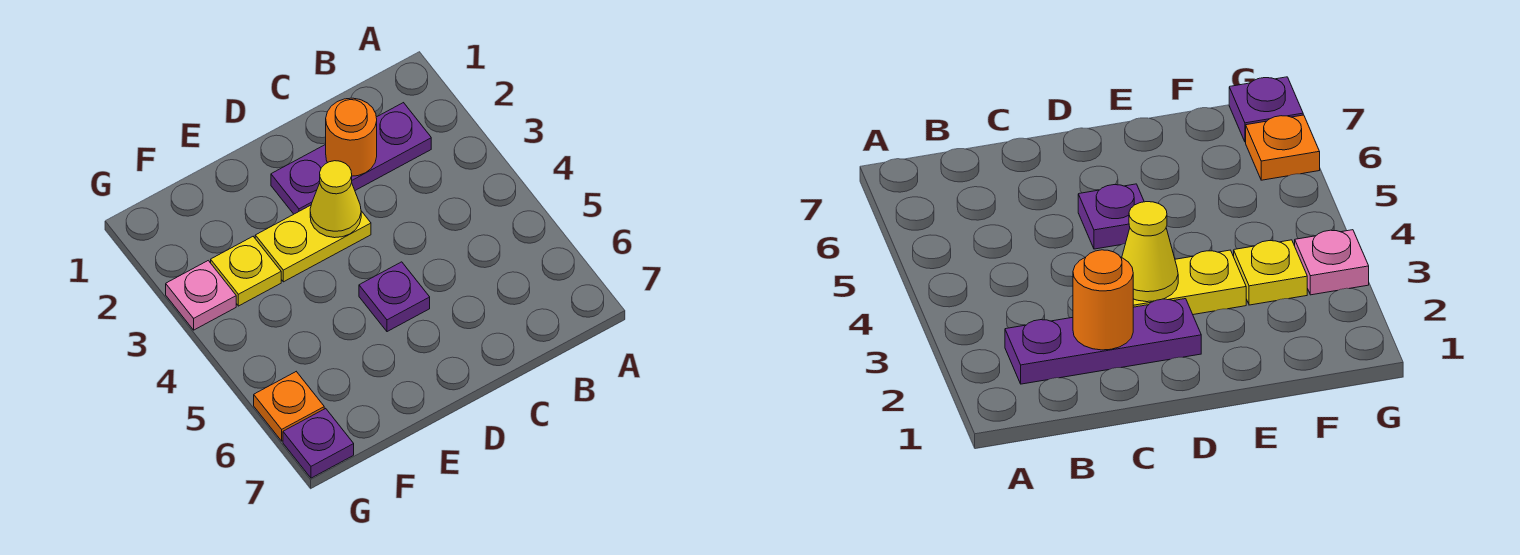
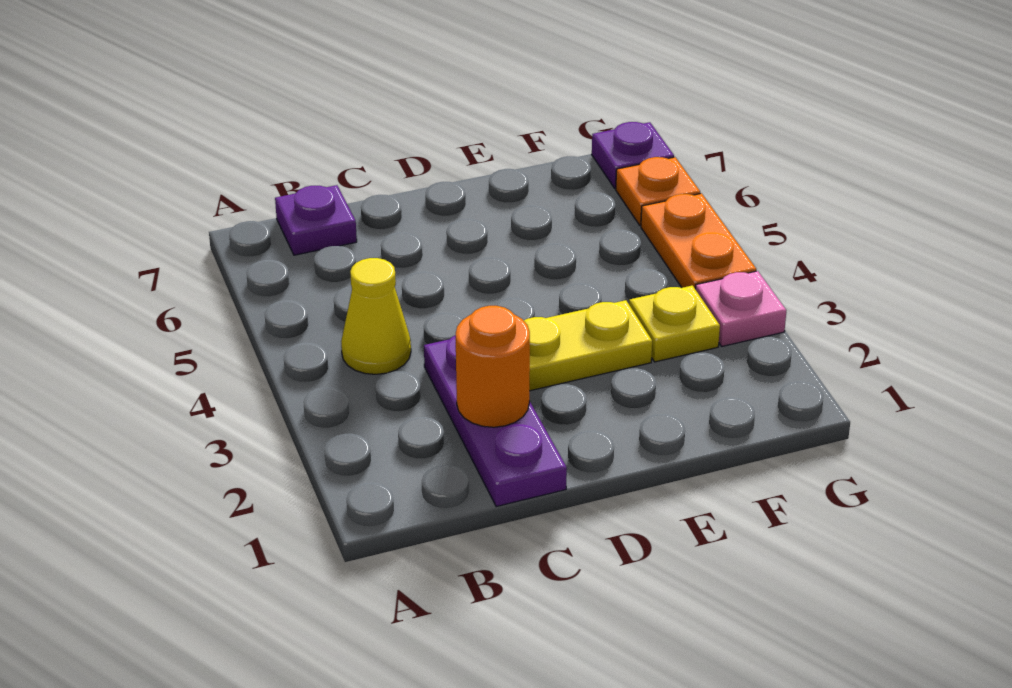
purple 1x3 plate [271,103,431,214] -> purple 1x3 plate turned to [424,335,567,506]
yellow 1x1 cone [310,161,361,238] -> yellow 1x1 cone moved to [341,258,411,374]
purple 1x1 plate [359,262,430,332] -> purple 1x1 plate moved to [275,185,357,255]
none -> orange 1x2 plate [641,193,757,289]

